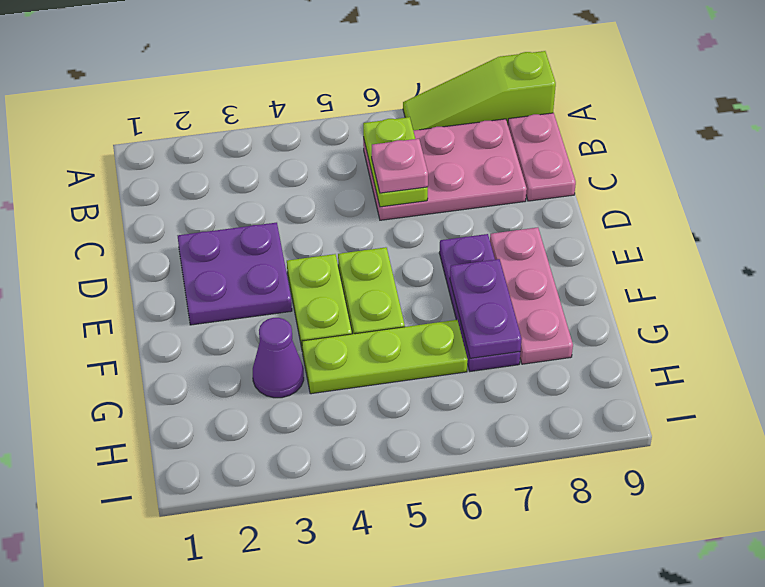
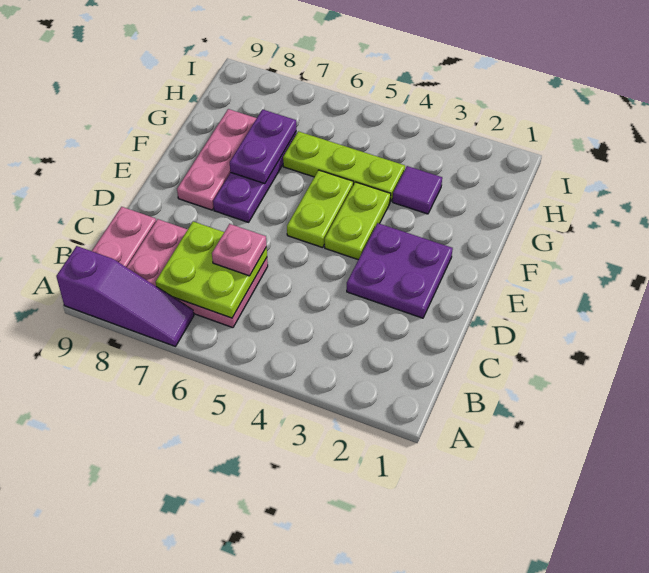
lime 1x3 slope [403,51,556,130] -> purple 1x3 slope [56,246,194,346]
lime 1x2 plate [363,117,428,207] -> lime 2x2 plate [156,222,267,318]
purple 1x1 cone [253,318,304,398] -> purple 1x1 tile [393,166,442,214]

